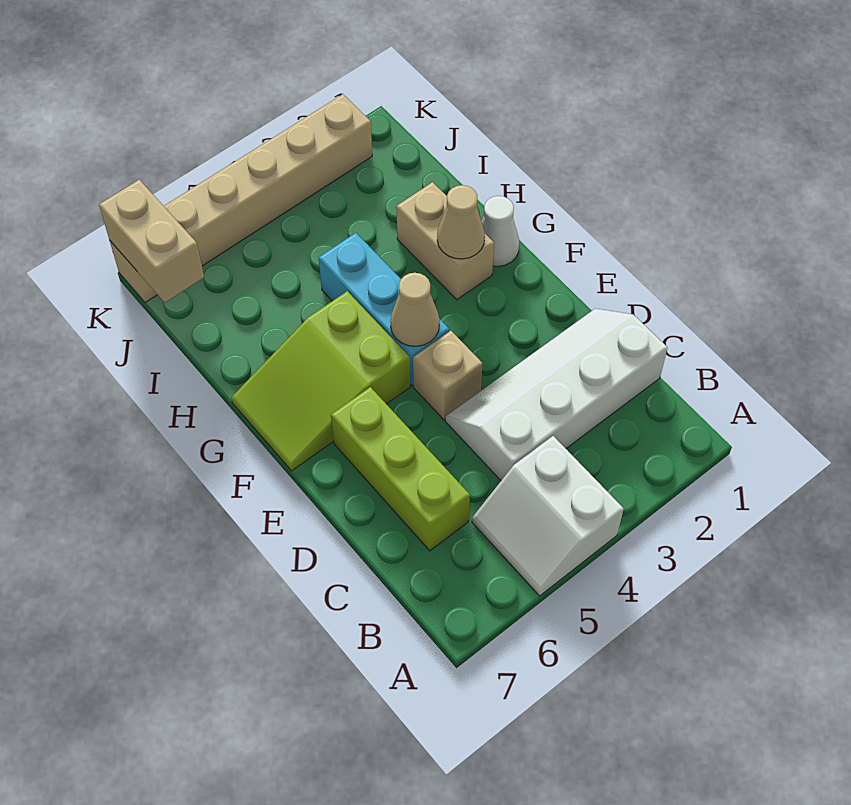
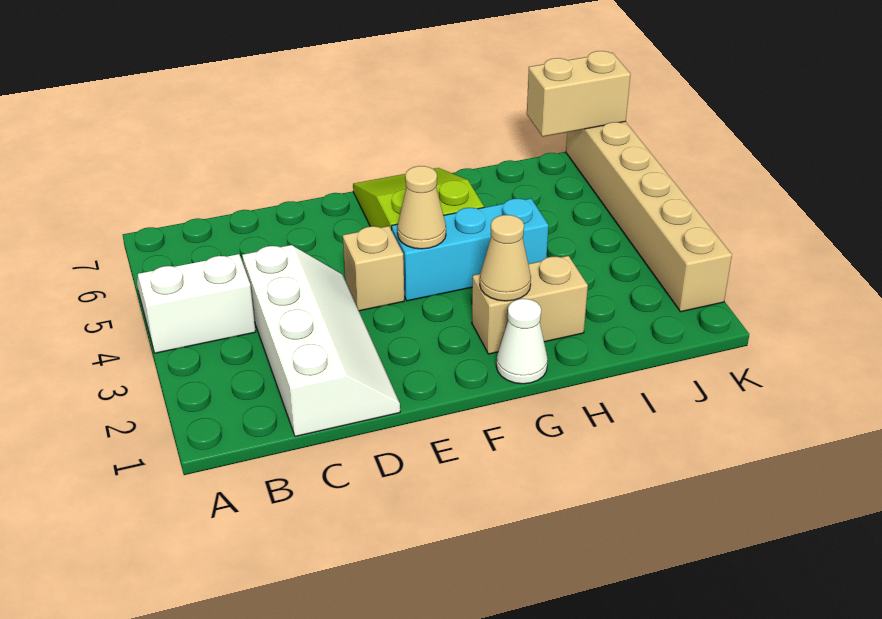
lime 1x3 brick [331,387,470,551] -> none

